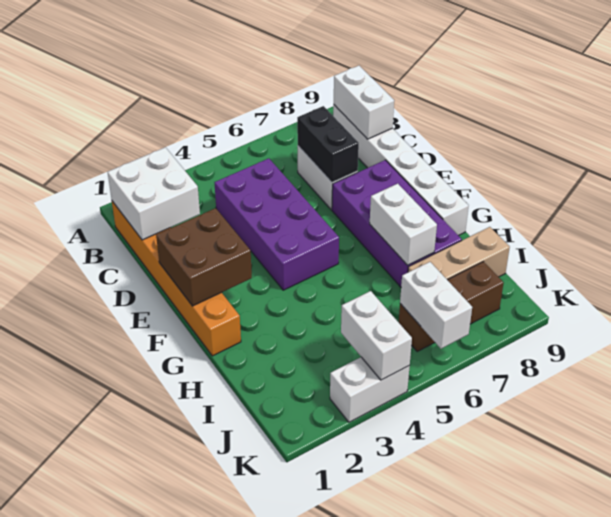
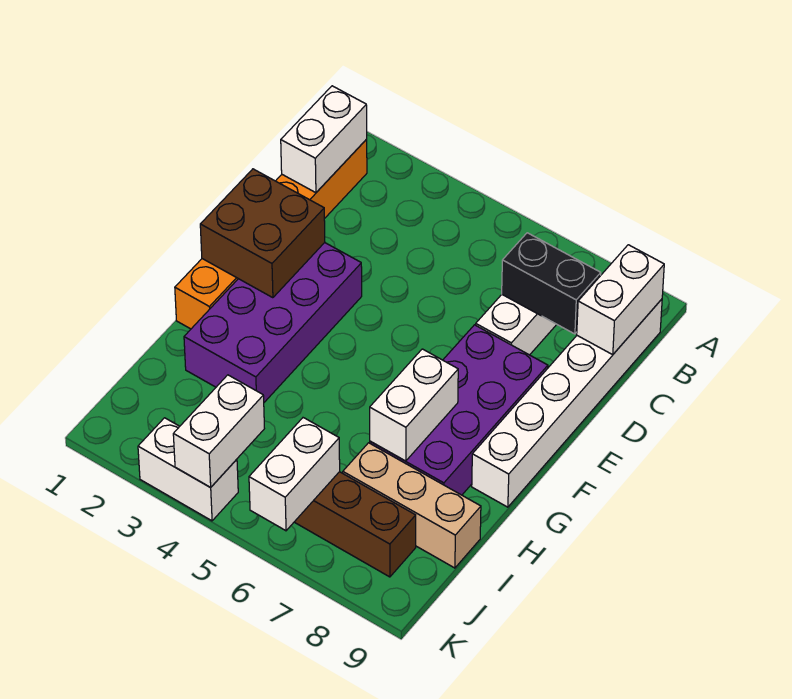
white 2x2 brick [108,147,200,240] -> white 1x2 brick [281,86,367,193]
purple 2x4 brick [214,158,339,290] -> purple 2x4 brick moved to [184,243,362,402]
black 1x2 brick [297,106,359,182] -> black 1x2 brick turned to [502,233,601,334]

